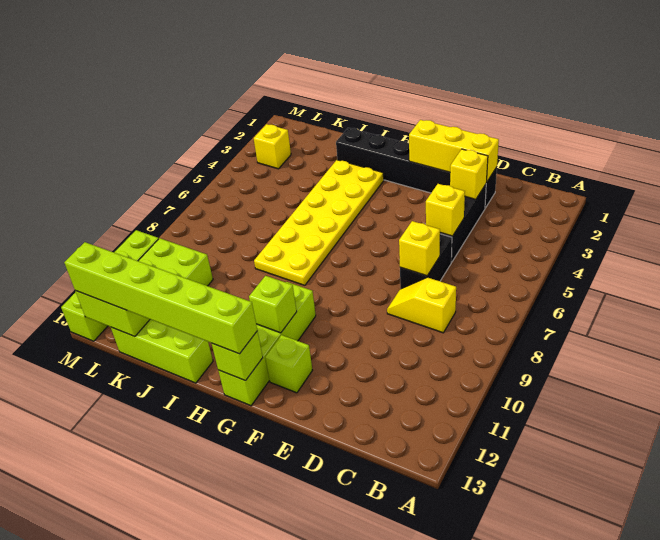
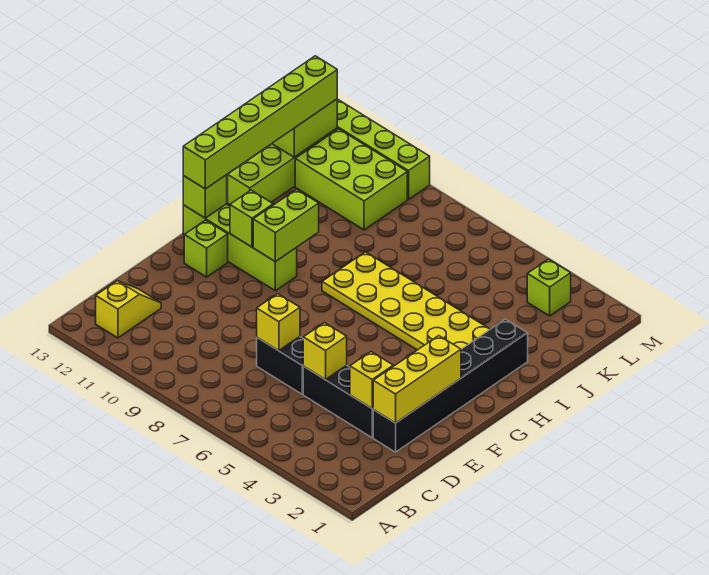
yellow 1x2 slope [387,277,456,333] -> yellow 1x2 slope moved to [96,281,161,338]
none -> lime 1x2 brick [253,189,319,262]
yellow 1x1 brick [254,124,291,169] -> lime 1x1 brick [527,259,571,316]

